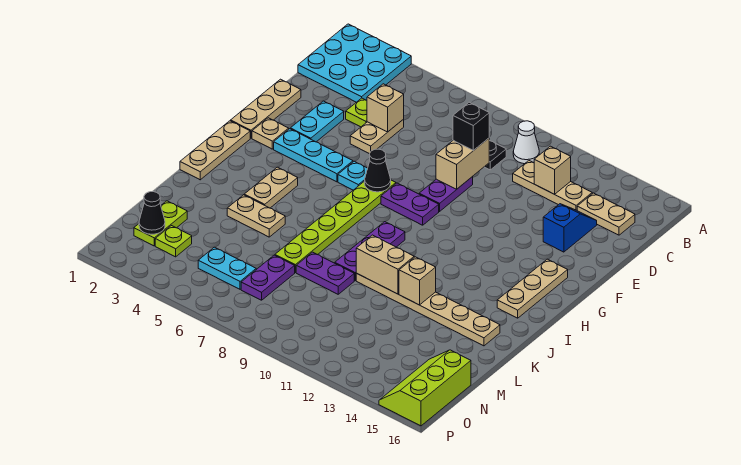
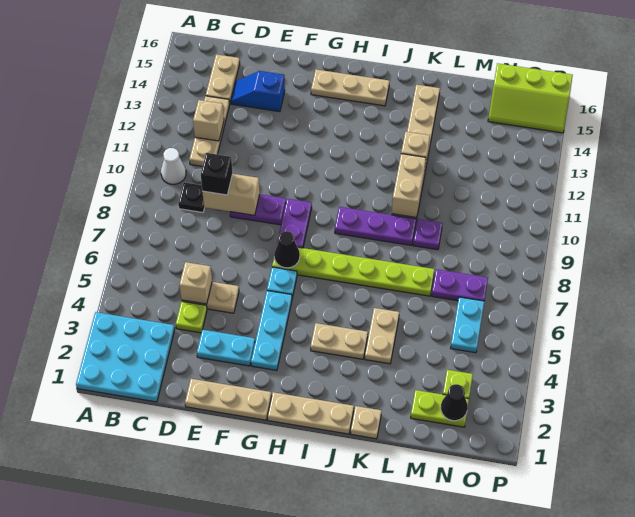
tan 1x1 plate [252,118,289,149] -> tan 1x1 plate moved to [351,406,382,439]
purple 1x2 plate [296,252,354,294] -> purple 1x1 plate [413,219,443,250]

